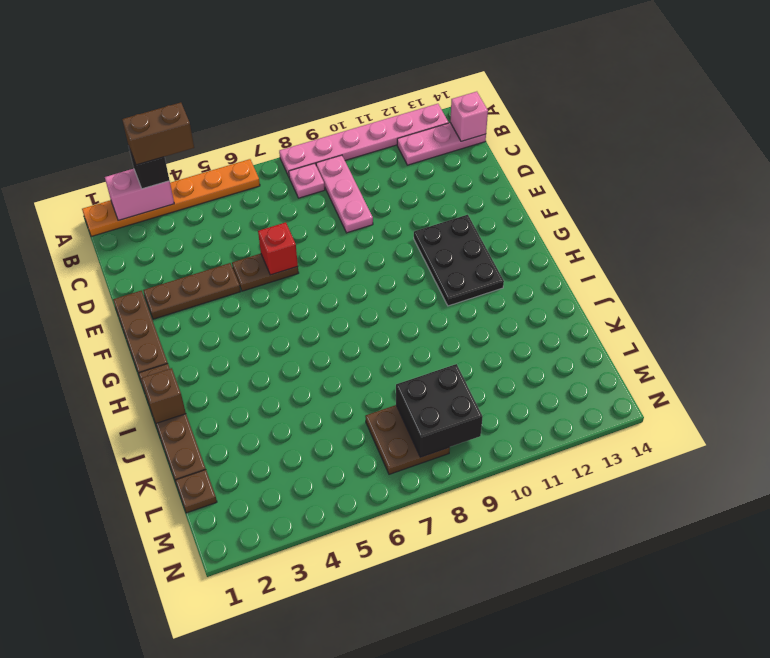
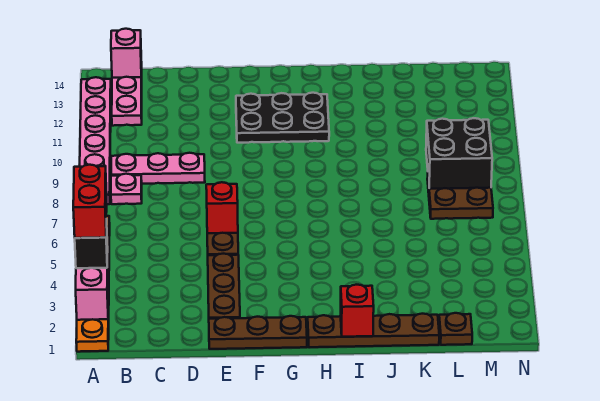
brown 1x2 brick [122,102,194,165] -> red 1x2 brick [73,165,107,238]
brown 1x1 brick [141,368,186,423] -> red 1x1 brick [341,285,374,337]

